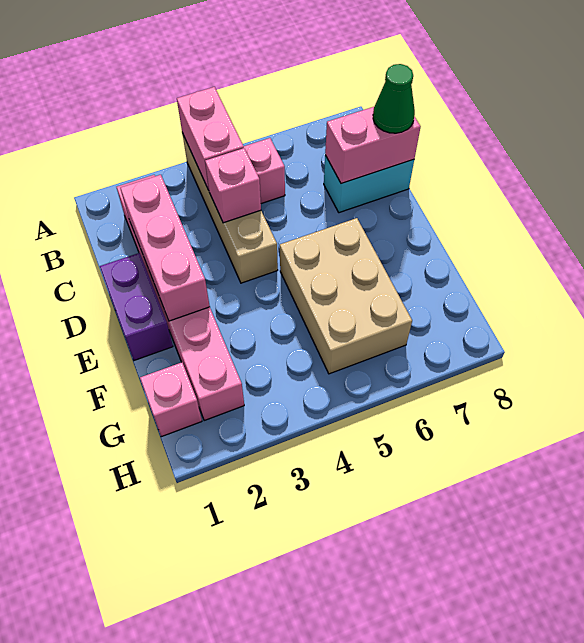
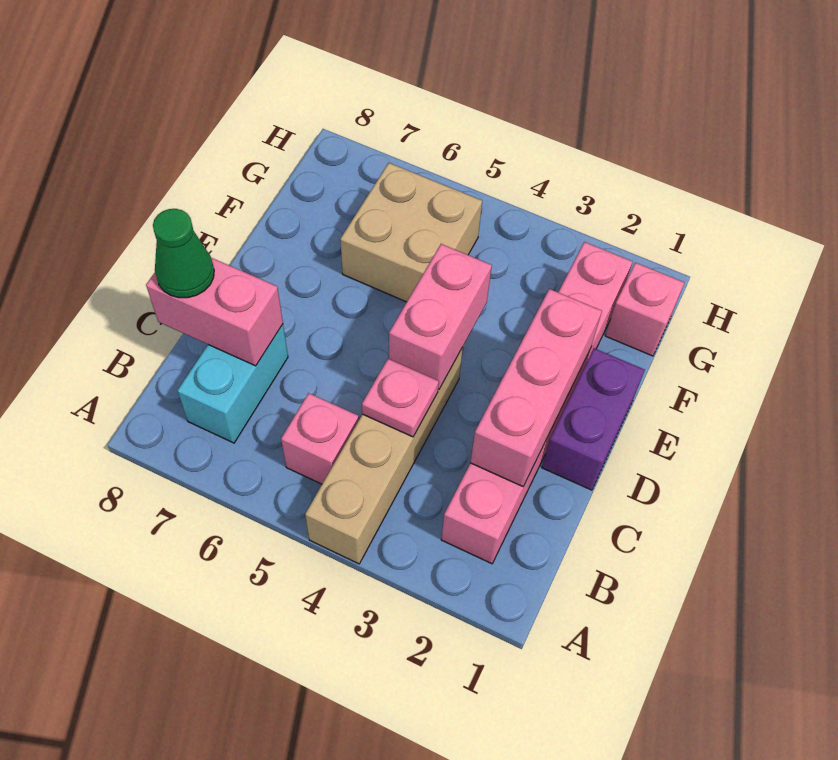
pink 1x2 brick [177,87,244,190] -> pink 1x2 brick moved to [389,244,492,389]
pink 1x1 brick [205,148,261,223] -> pink 1x1 plate [362,359,439,437]
cyan 1x2 brick [324,155,414,213] -> cyan 1x2 brick turned to [177,324,288,443]
tan 2x3 brick [280,218,412,374] -> tan 2x2 brick [340,163,482,302]

